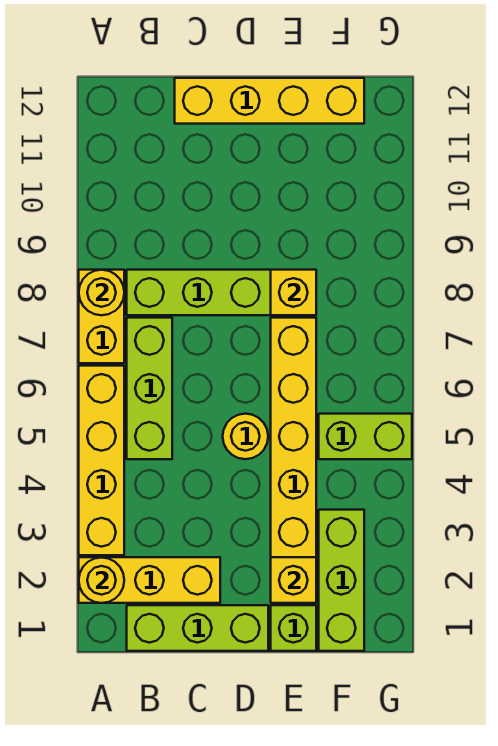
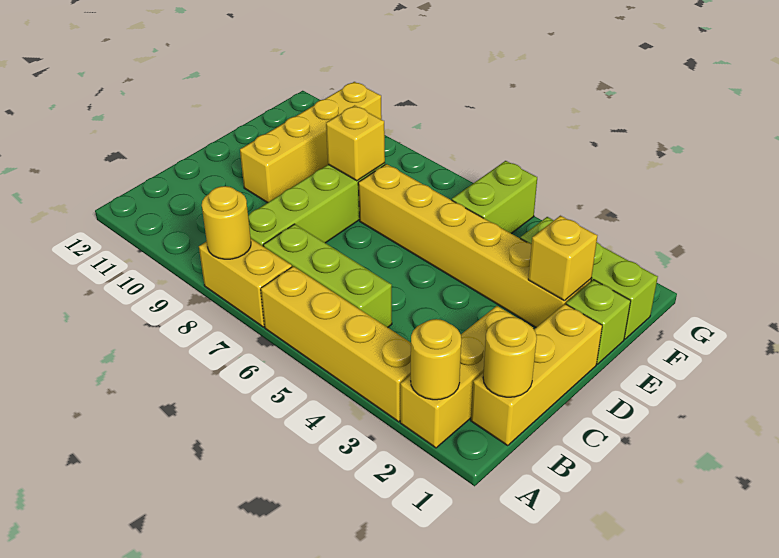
lime 1x3 brick [127,605,268,651] -> yellow 1x3 brick [471,304,602,445]
yellow 1x4 brick [175,78,364,124] -> yellow 1x4 brick moved to [240,82,382,203]
yellow 1x1 round brick [223,414,268,459] -> yellow 1x1 round brick moved to [483,317,537,397]

